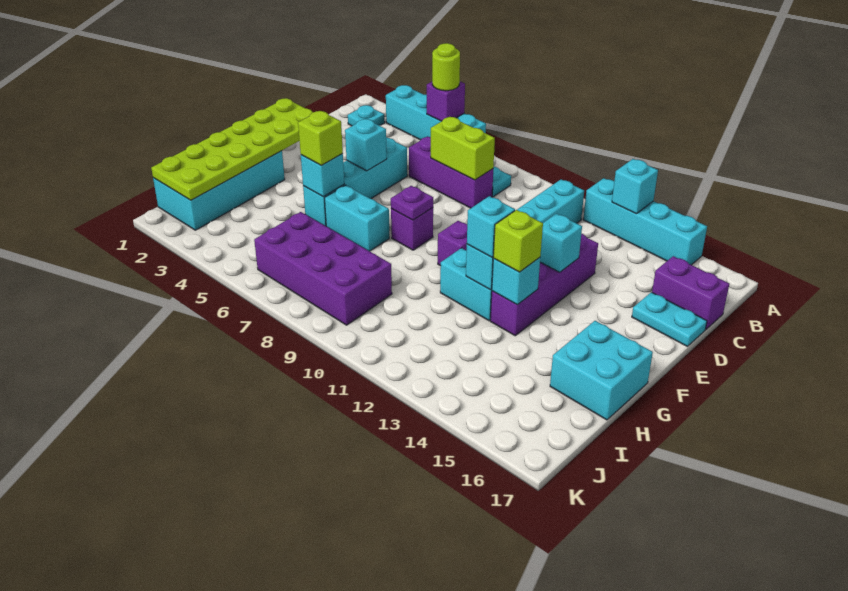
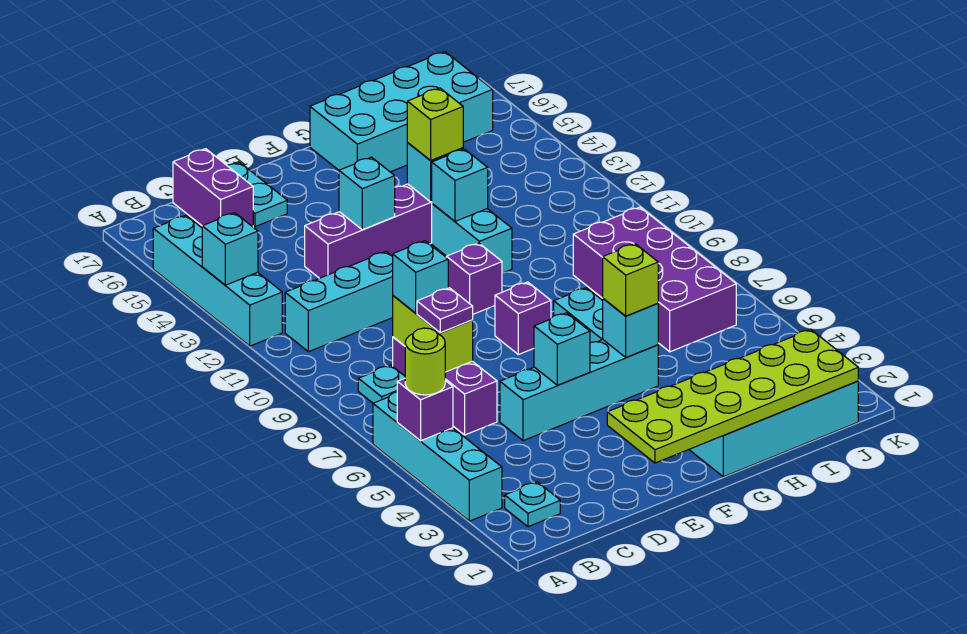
purple 1x1 plate [391,186,433,220] -> purple 1x1 plate moved to [417,288,473,333]
cyan 1x1 brick [467,196,515,257] -> cyan 1x1 brick moved to [393,241,448,313]
cyan 2x2 brick [550,321,653,420] -> cyan 2x4 brick [310,52,493,172]

